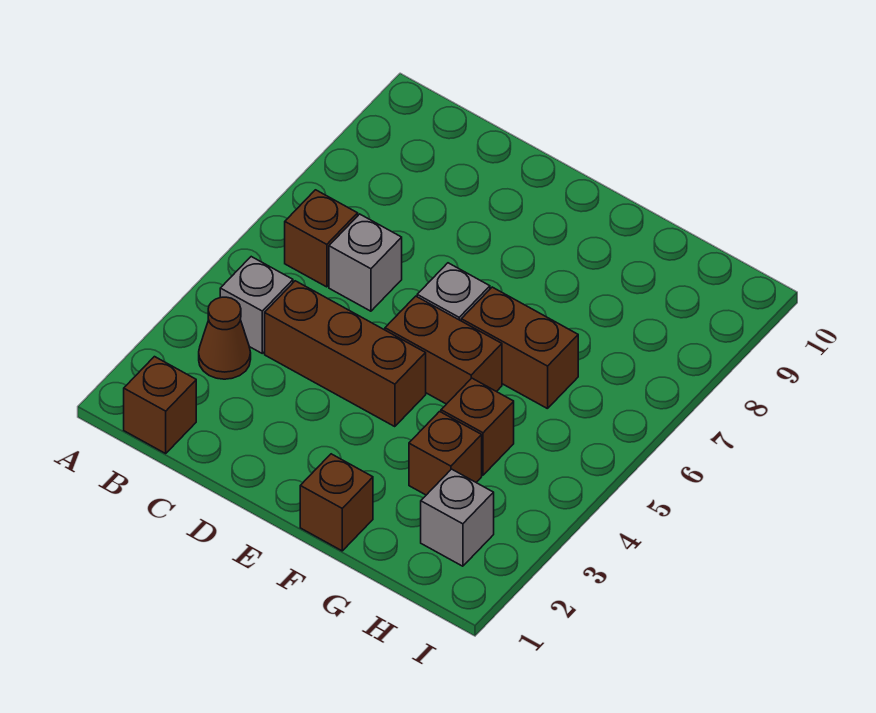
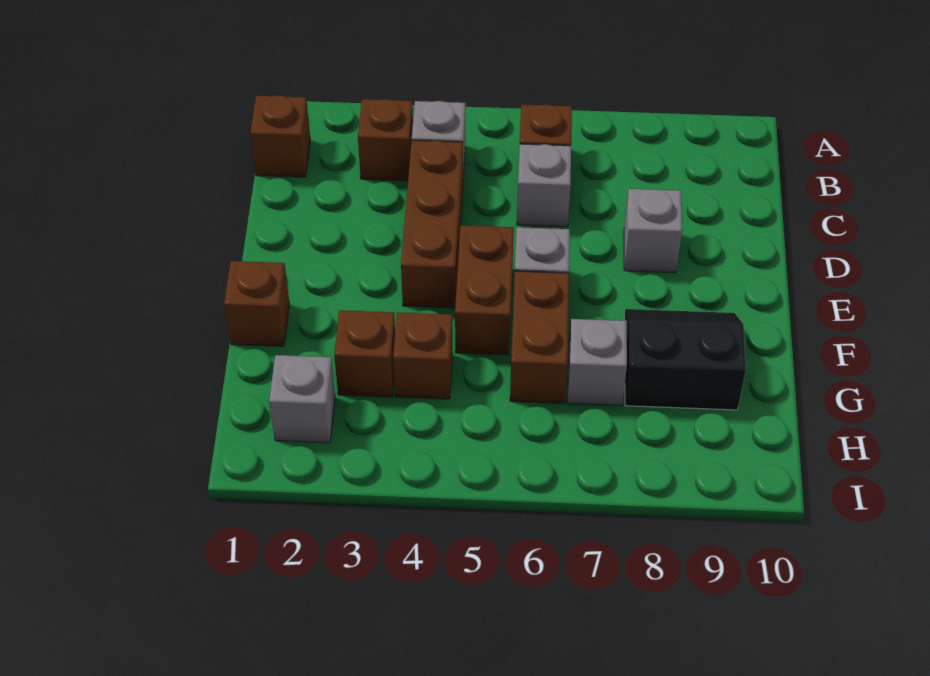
brown 1x1 cone [199,297,251,379] -> brown 1x1 brick [358,99,413,181]
none -> grey 1x1 brick [624,189,682,273]
none -> black 2x2 slope [624,309,746,410]
none -> grey 1x1 brick [567,319,627,406]

